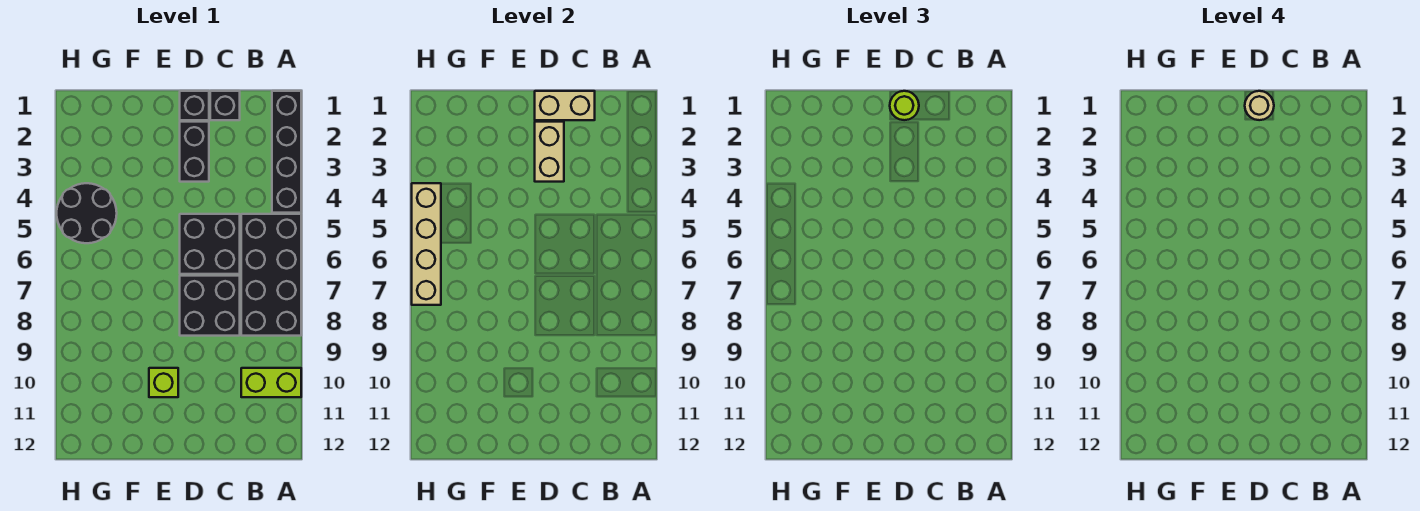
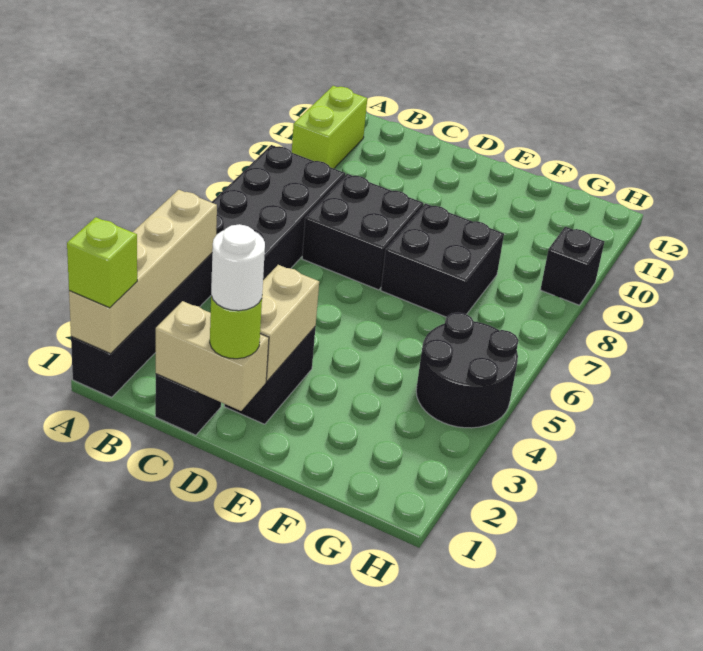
lime 1x2 brick [241,368,301,397] -> lime 1x2 brick turned to [292,86,367,168]
black 2x2 brick [180,214,240,274] -> black 2x2 brick moved to [381,204,504,317]
black 1x1 brick [180,91,209,120] -> black 1x1 brick moved to [540,227,605,305]
tan 1x1 round brick [1245,91,1274,120] -> white 1x1 round brick [211,224,265,311]
lime 1x1 brick [149,368,178,397] -> lime 1x1 brick moved to [67,217,137,308]
tan 1x4 brick [412,183,441,305] -> tan 1x4 brick moved to [69,190,217,354]

